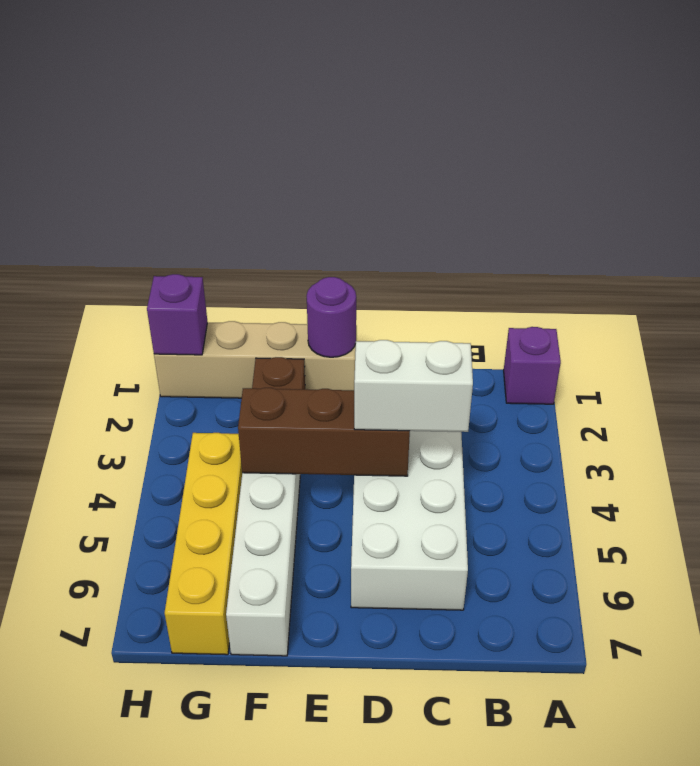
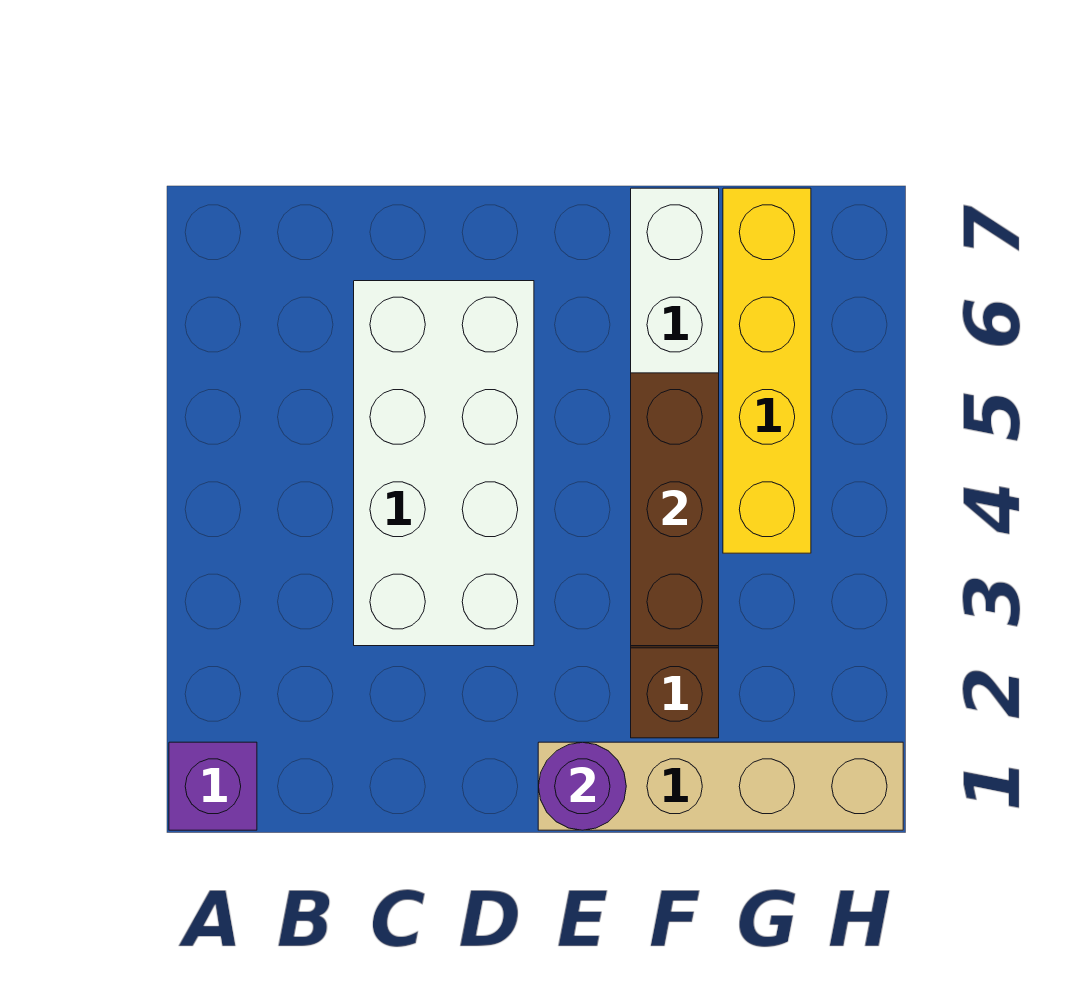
white 1x2 brick [354,340,473,432] -> none
brown 1x3 brick [238,388,410,476] -> brown 1x3 brick turned to [631,373,719,646]
purple 1x1 brick [147,274,208,355] -> none

